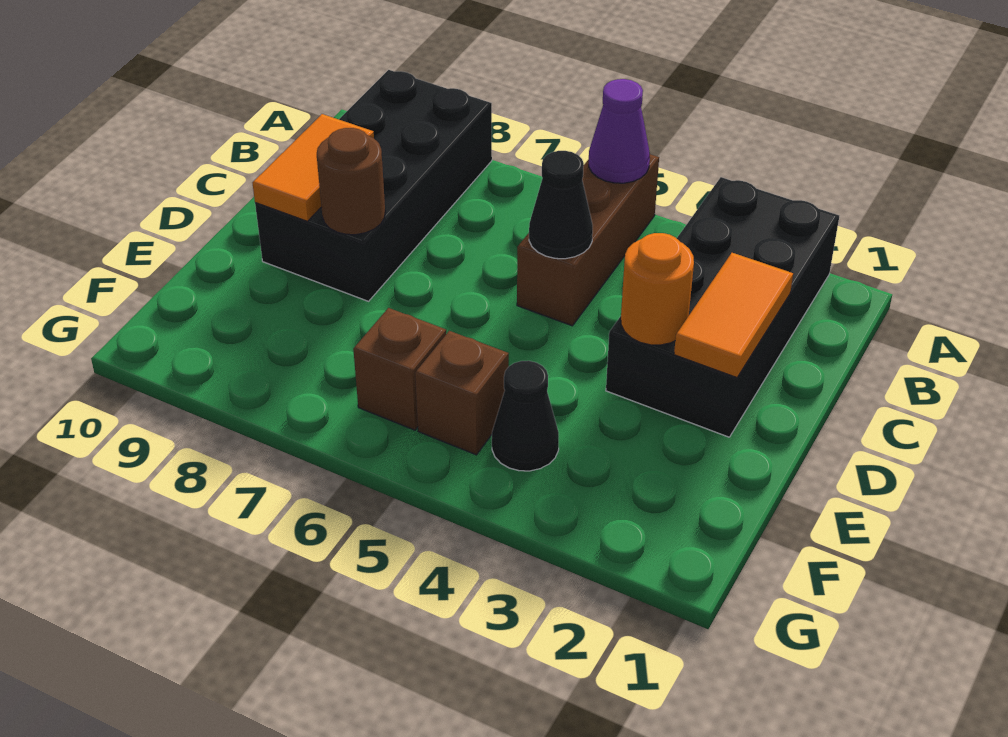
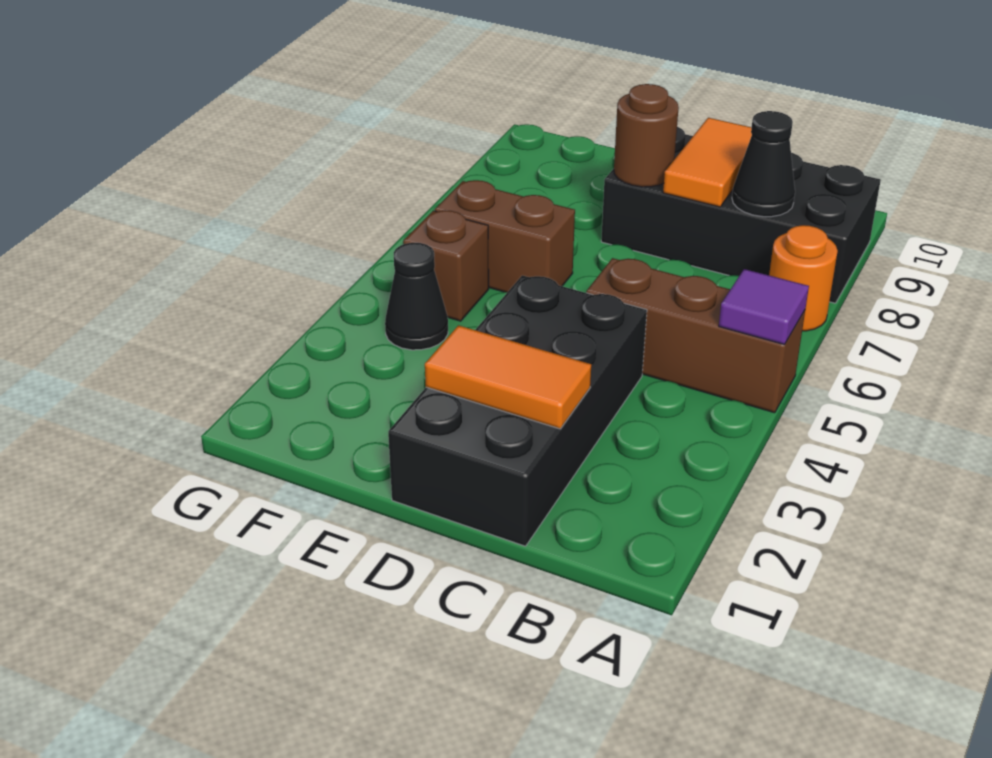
black 2x4 brick [606,177,839,437] -> black 2x4 brick turned to [388,275,647,546]
purple 1x1 cone [589,79,650,183] -> purple 1x1 tile [719,269,809,345]
black 1x1 cone [529,151,593,259] -> black 1x1 cone moved to [732,111,795,217]
orange 1x2 tile [253,114,374,221] -> orange 1x2 tile turned to [663,118,752,207]
orange 1x1 round brick [621,233,694,345] -> orange 1x1 round brick moved to [769,225,838,331]
brown 1x1 brick [353,308,446,430] -> brown 1x2 brick [435,180,575,292]

